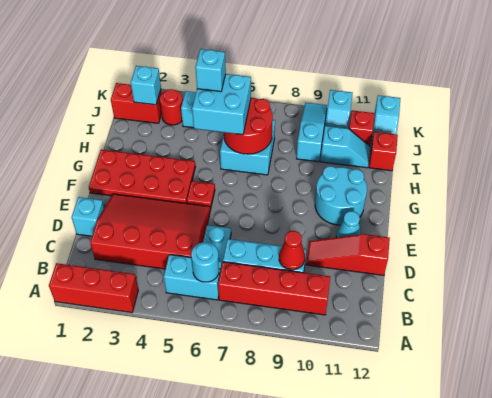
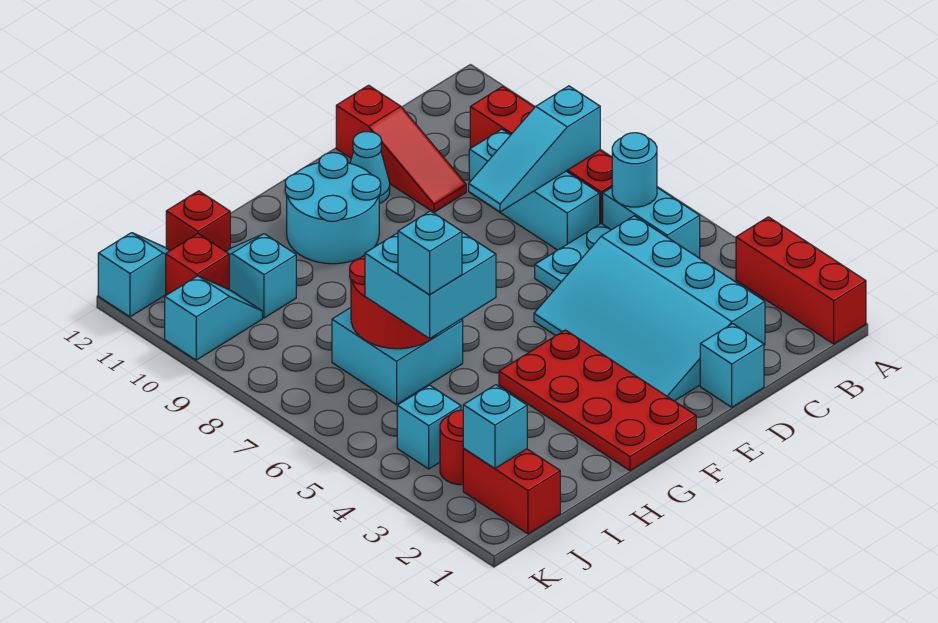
red 3x4 slope [90,194,211,269] -> cyan 3x4 slope [534,216,765,401]
red 1x1 cone [279,231,305,270] -> none
red 1x1 plate [187,181,215,208] -> none
cyan 1x3 slope [297,103,327,162] -> cyan 1x3 slope moved to [469,86,600,212]

